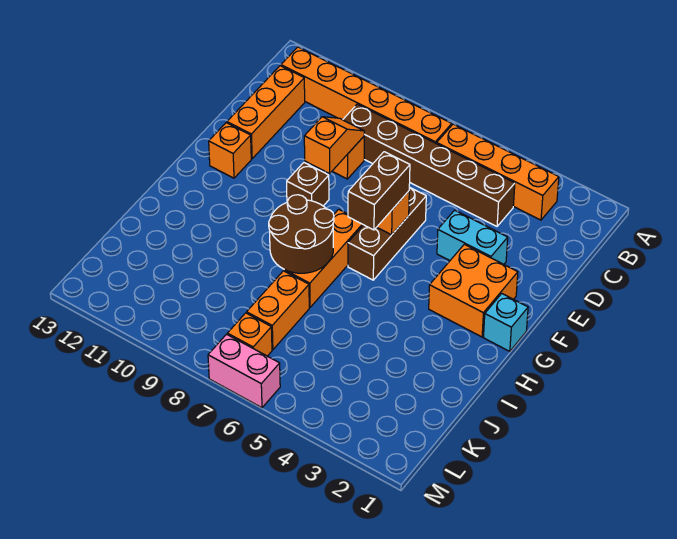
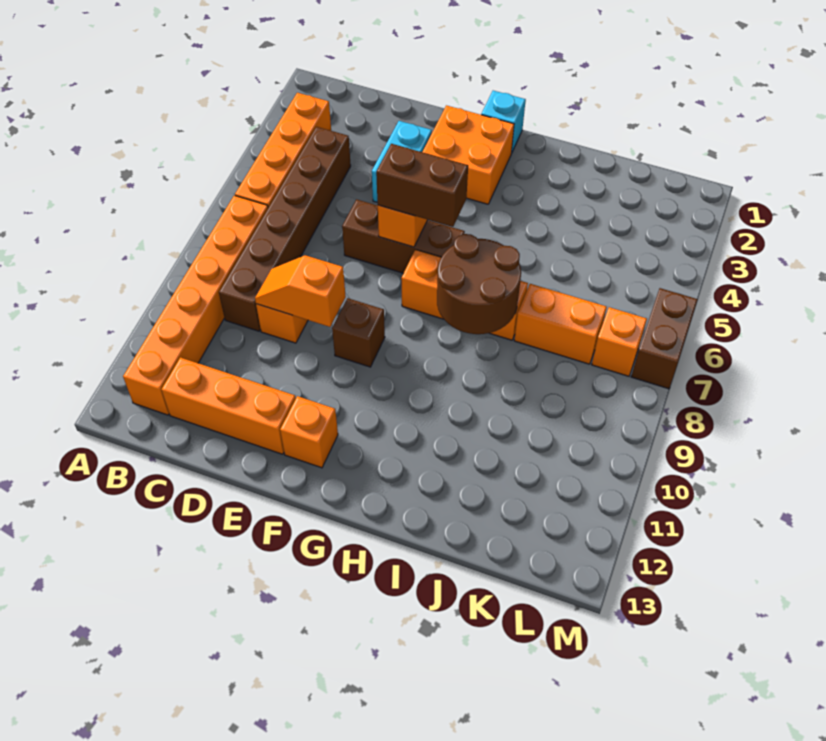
pink 1x2 brick [208,334,280,408] -> brown 1x2 brick [631,288,698,389]

